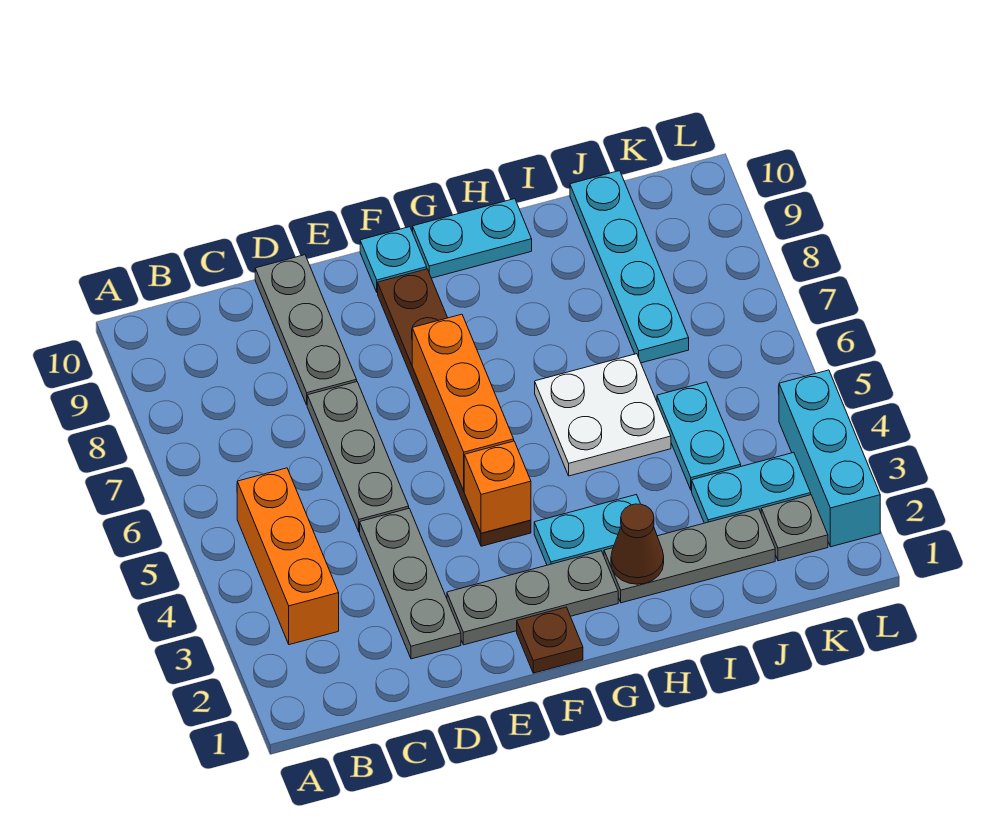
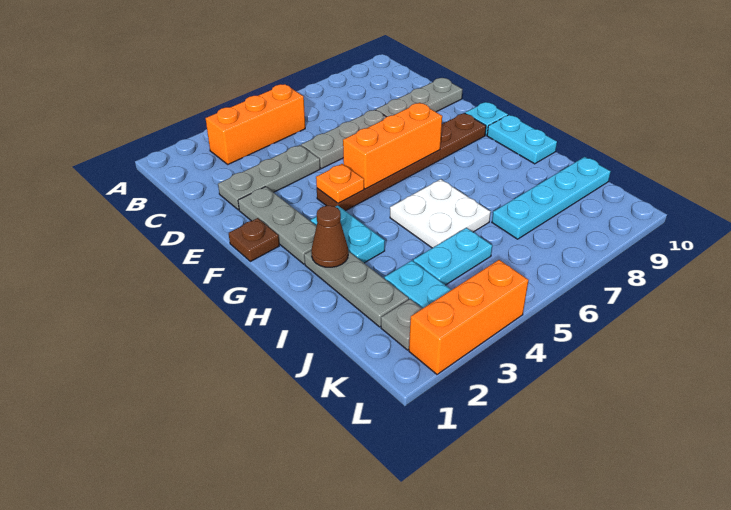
orange 1x1 brick [464,441,531,533] -> orange 1x1 plate [316,164,364,203]
cyan 1x3 brick [779,370,880,547] -> orange 1x3 brick [409,260,529,374]

